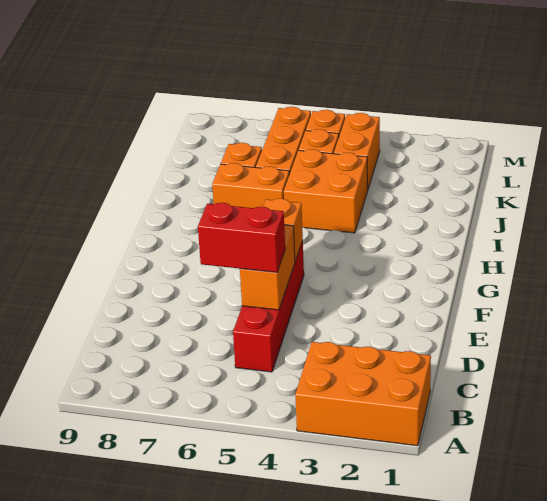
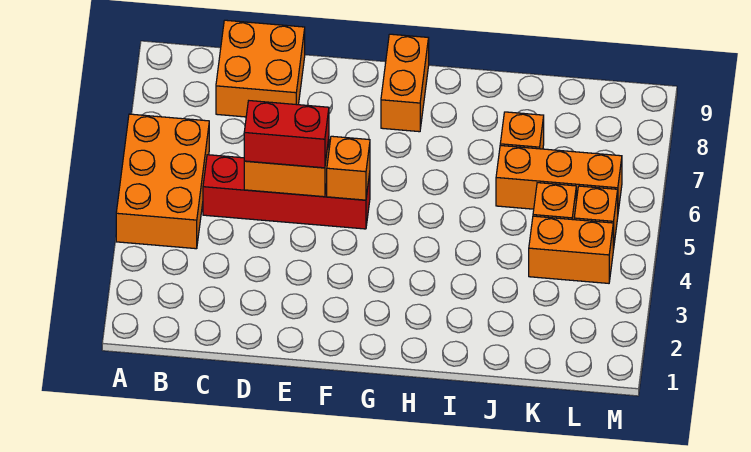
orange 2x3 brick [295,342,431,446] -> orange 2x3 brick moved to [116,114,209,249]
red 1x2 brick [198,203,285,272] -> red 1x2 brick turned to [244,101,329,168]
orange 2x2 brick [284,149,368,233] -> orange 2x2 brick moved to [216,20,305,117]
orange 1x2 brick [212,163,289,208] -> orange 1x2 brick moved to [381,34,429,132]

